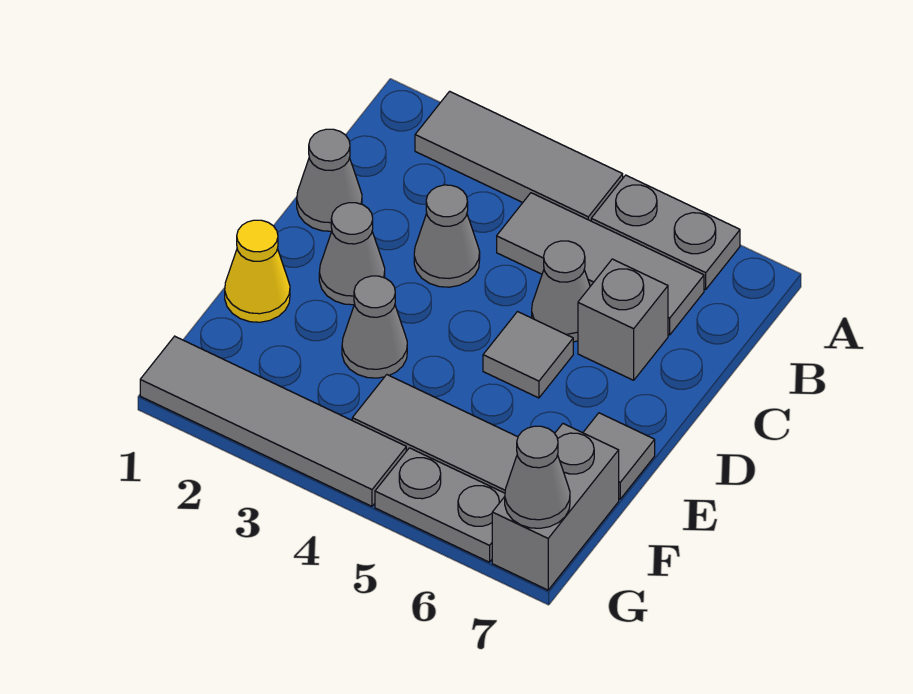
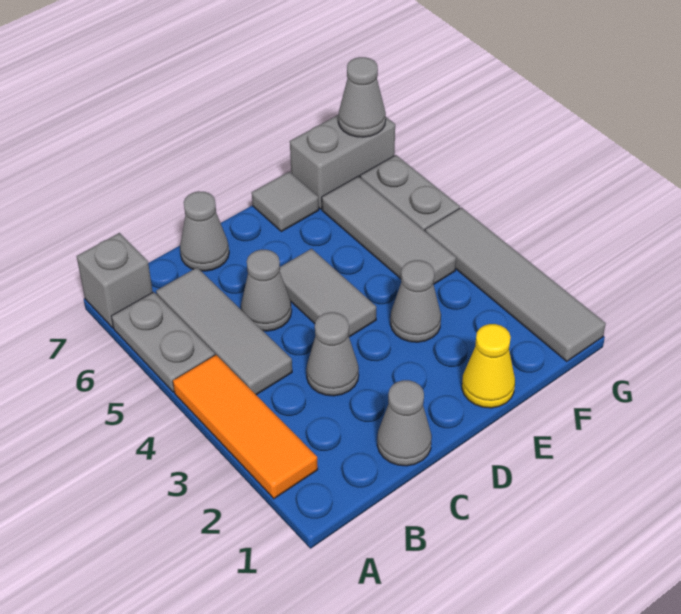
grey 1x3 tile [415,91,623,221] -> orange 1x3 tile [173,355,318,499]
grey 1x1 brick [578,259,668,380] -> grey 1x1 brick moved to [77,233,153,328]
grey 1x1 cone [319,203,385,305] -> grey 1x1 cone moved to [180,191,229,271]
grey 1x1 tile [483,312,573,398] -> grey 1x2 tile [280,249,376,337]

